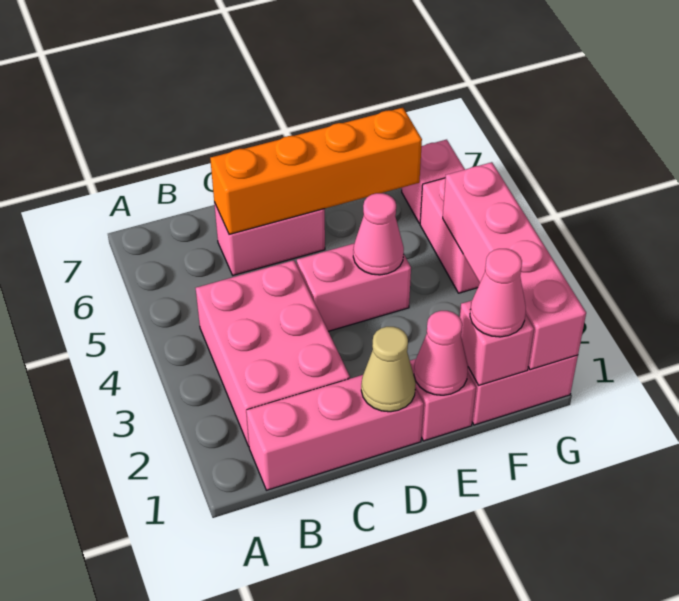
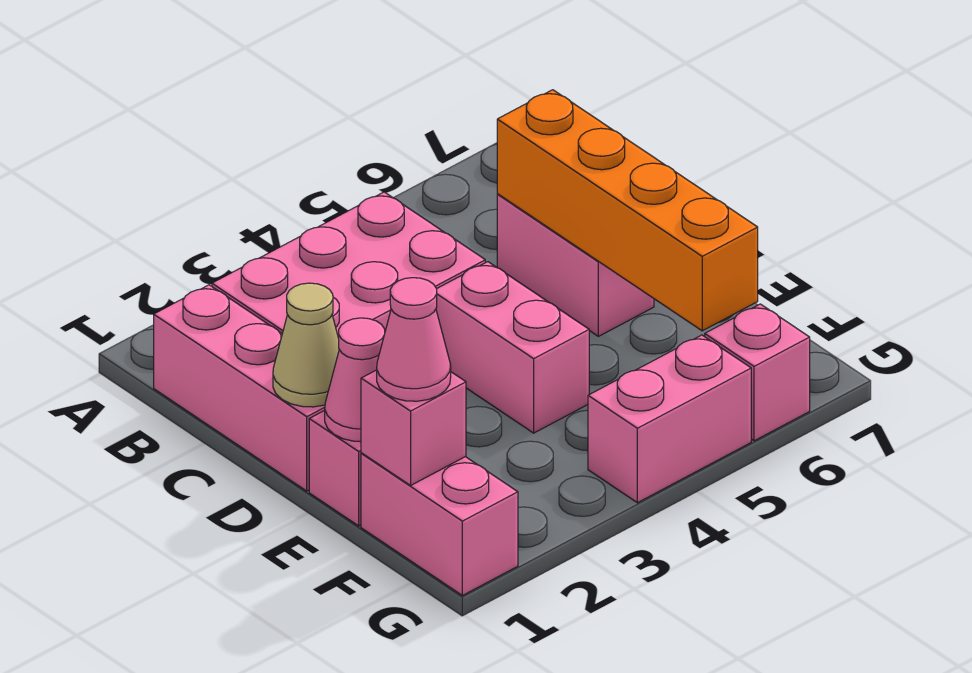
pink 1x1 cone [353,193,404,275] -> none
pink 1x4 brick [443,162,586,370] -> none

